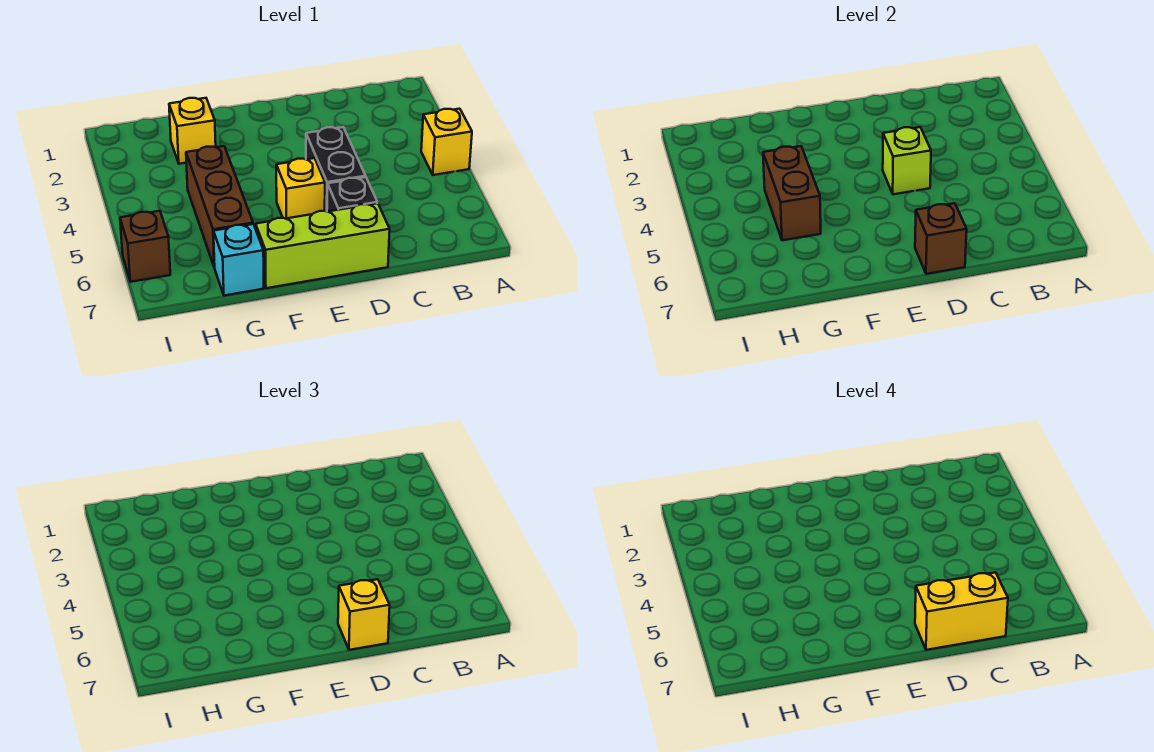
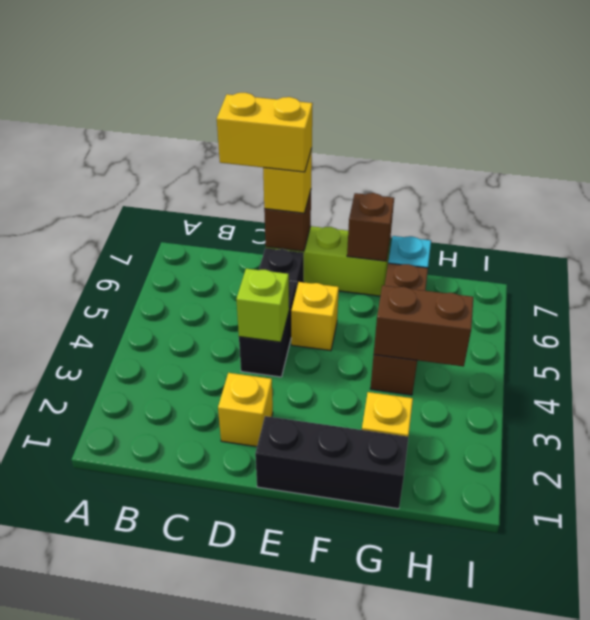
yellow 1x1 brick [421,109,472,175] -> yellow 1x1 brick moved to [218,373,273,447]
none -> black 1x3 brick [255,416,408,509]
brown 1x2 brick [763,146,821,240] -> brown 1x2 brick turned to [374,285,473,367]
brown 1x1 brick [120,211,170,282] -> brown 1x1 brick moved to [347,193,394,261]

